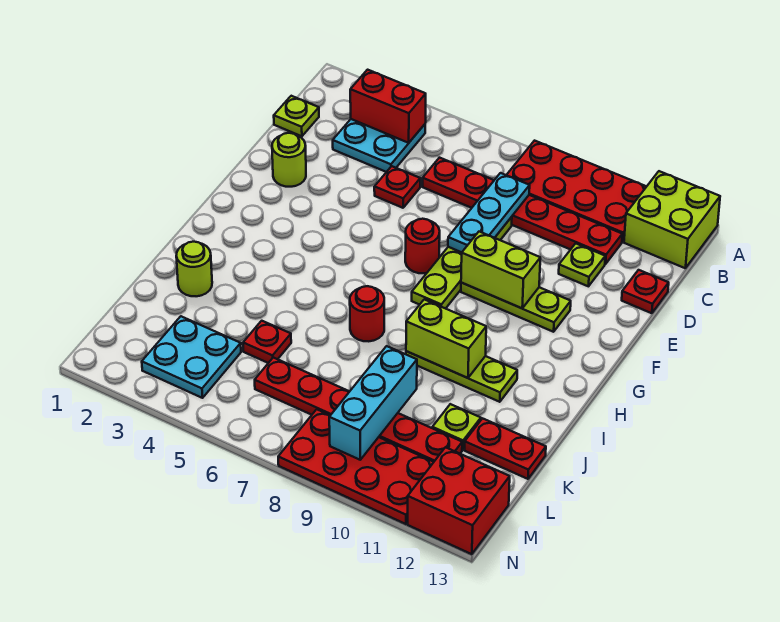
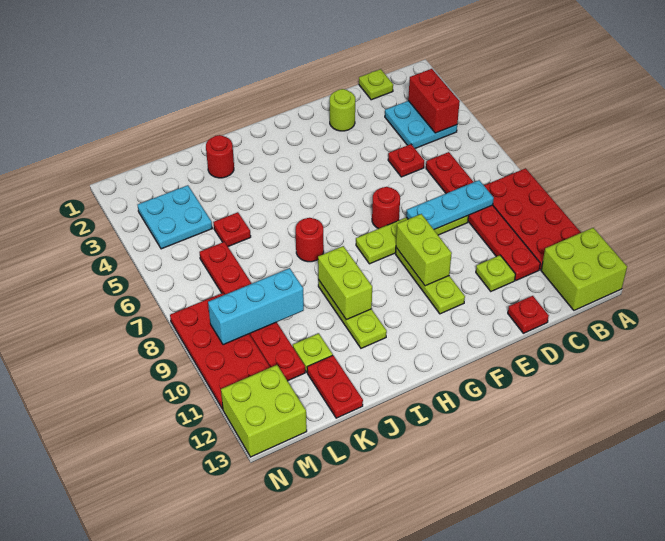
lime 1x1 round brick [176,242,212,296] -> red 1x1 round brick [206,135,234,178]
red 2x2 brick [408,447,510,554] -> lime 2x2 brick [221,365,307,457]

